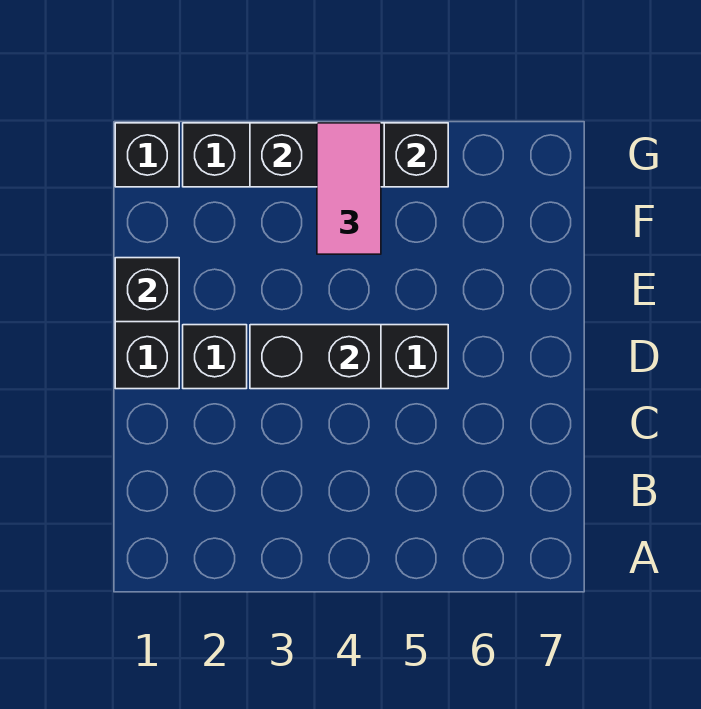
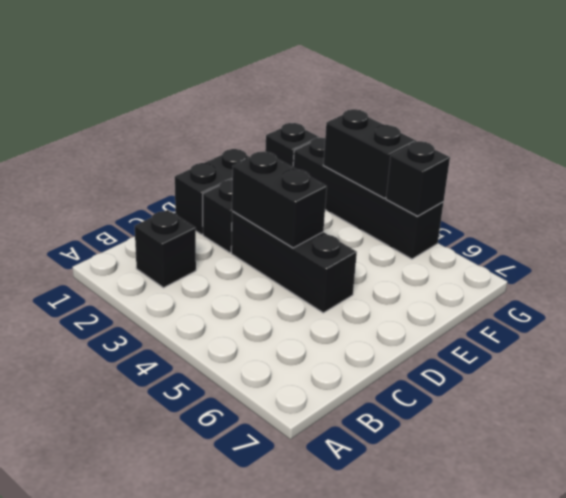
black 1x1 brick [115,258,179,322] -> black 1x1 brick moved to [135,210,196,288]
pink 1x2 tile [317,123,381,254] -> none

